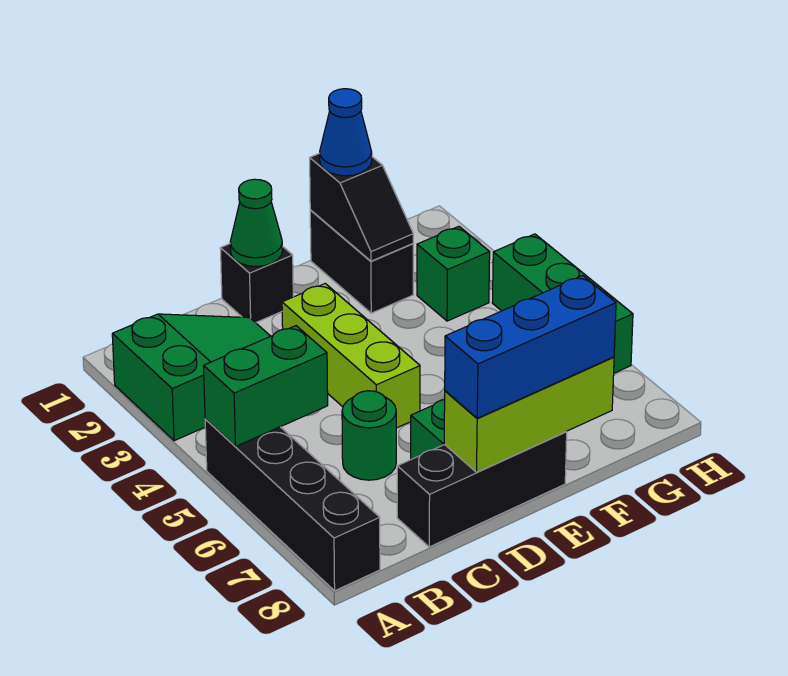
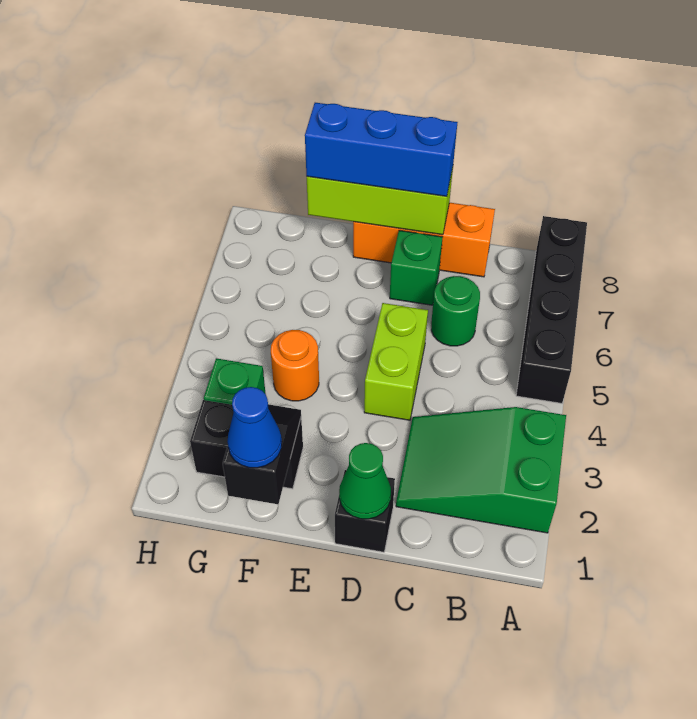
green 1x2 brick [204,326,328,446] -> none
black 1x3 brick [397,432,567,547] -> orange 1x3 brick [353,203,495,277]
lime 1x3 brick [282,284,420,428] -> lime 1x2 brick [364,303,428,420]
black 1x2 brick [310,210,413,313] -> black 1x2 brick turned to [190,400,303,489]
none -> orange 1x1 round brick [271,330,319,401]
green 1x3 brick [492,234,633,373] -> none

